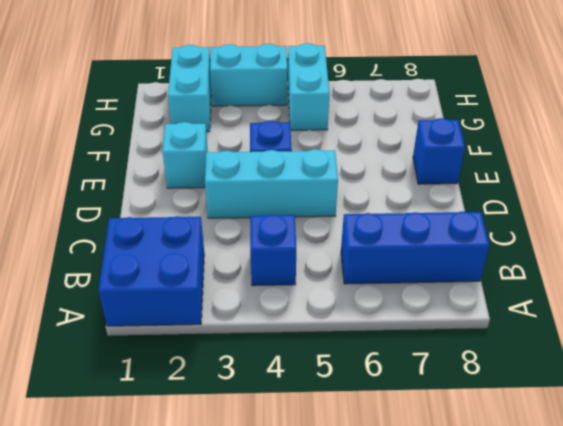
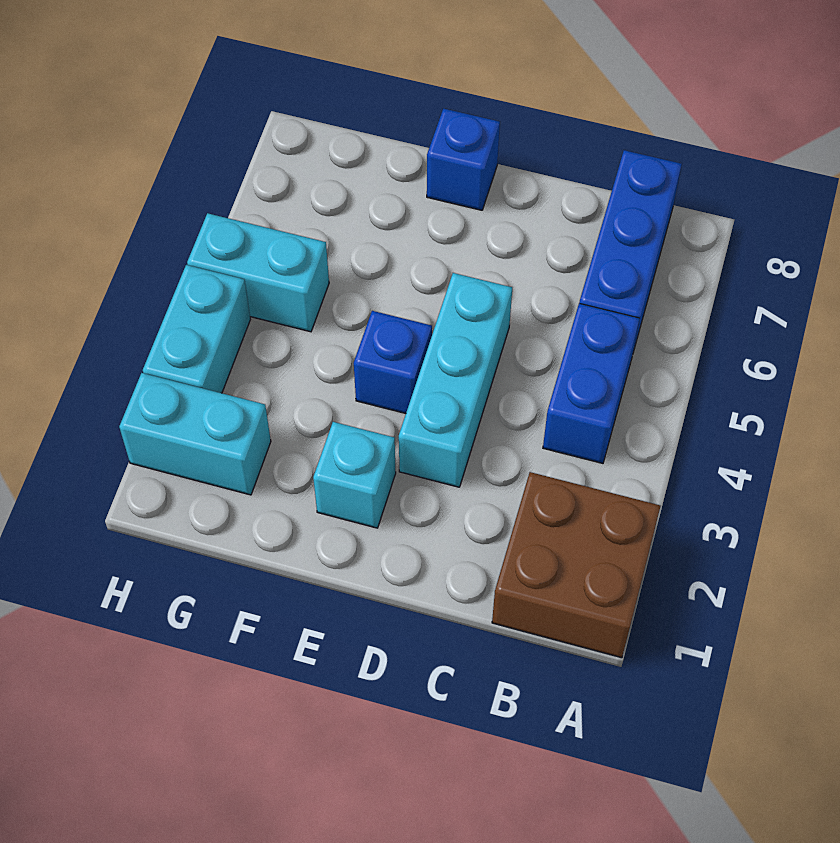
blue 2x2 brick [99,216,204,326] -> brown 2x2 brick [492,472,661,658]
blue 1x1 brick [250,215,296,286] -> blue 1x2 brick [543,304,640,463]

